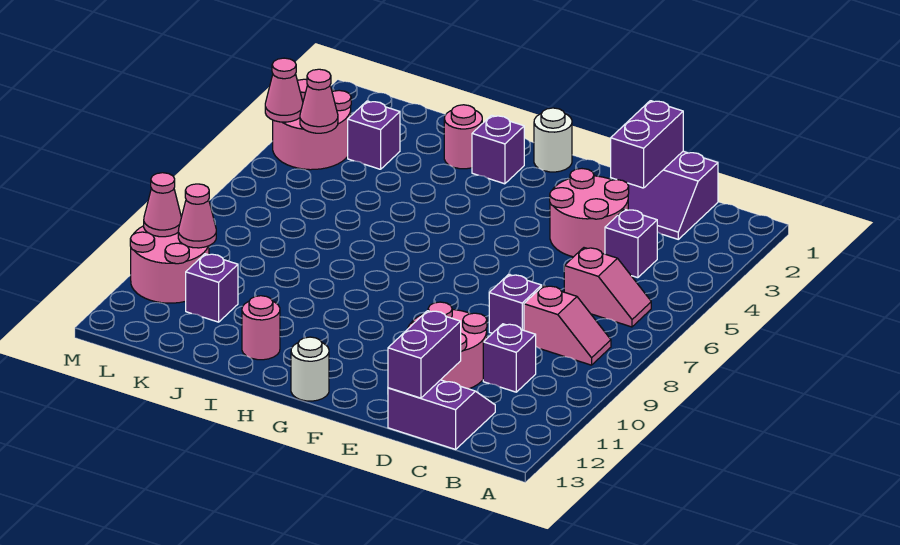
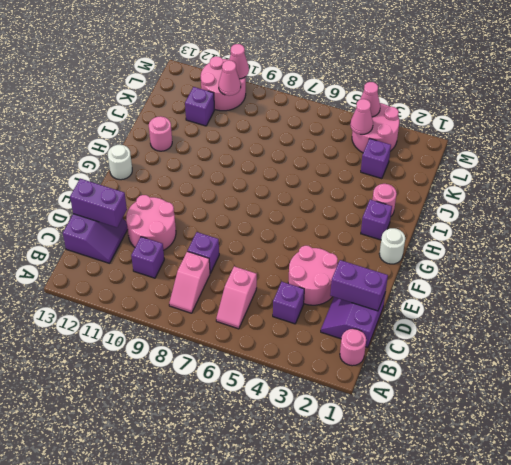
none -> pink 1x1 round brick [340,329,366,366]

